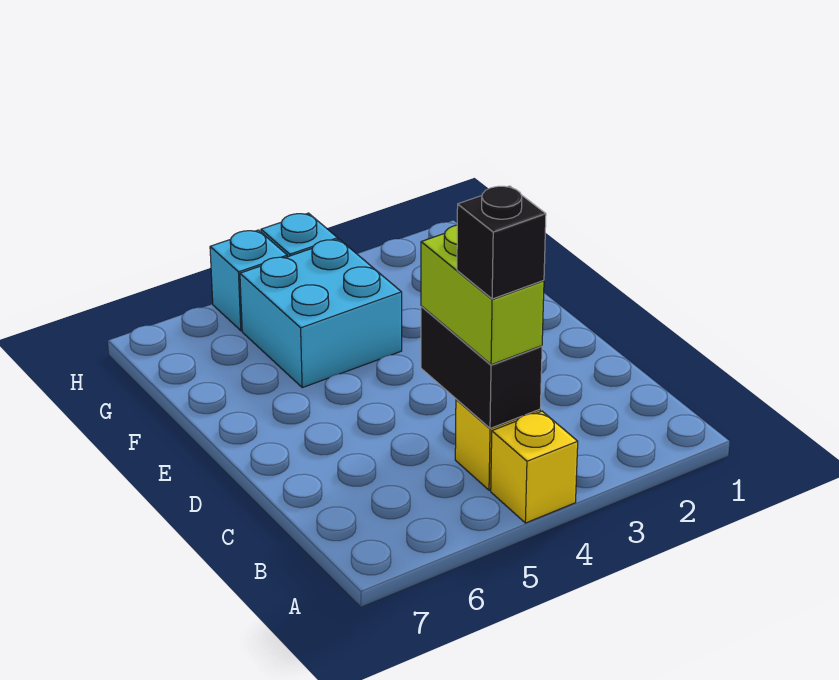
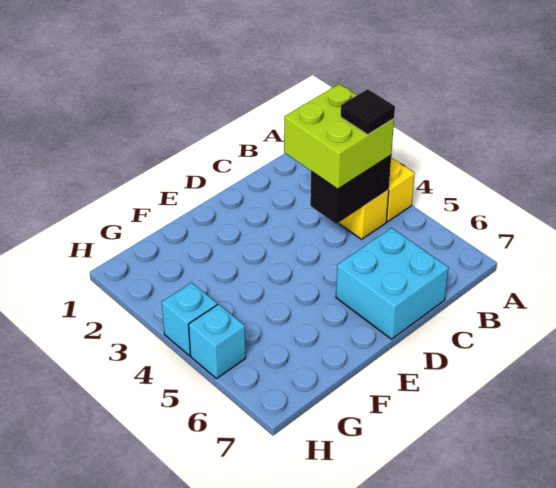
lime 1x2 brick [421,225,544,365] -> lime 2x2 brick [284,84,394,189]
black 1x1 brick [457,186,546,299] -> black 1x1 tile [341,89,395,134]
cyan 2x2 brick [240,239,402,388] -> cyan 2x2 brick moved to [336,228,449,339]

